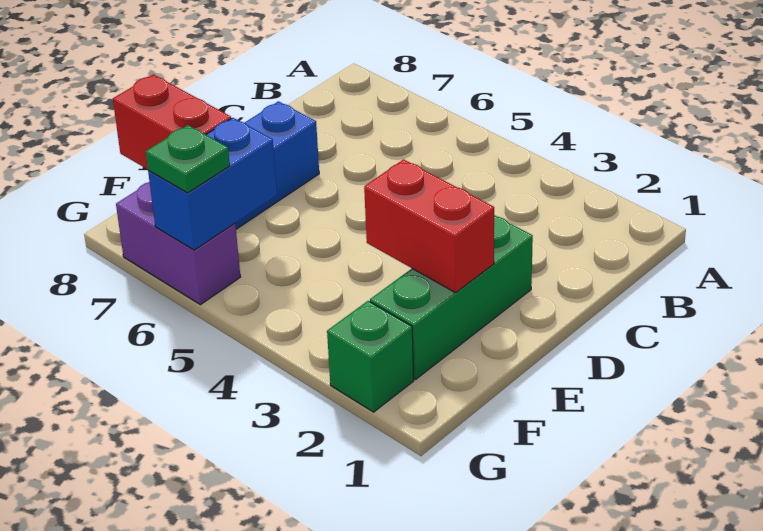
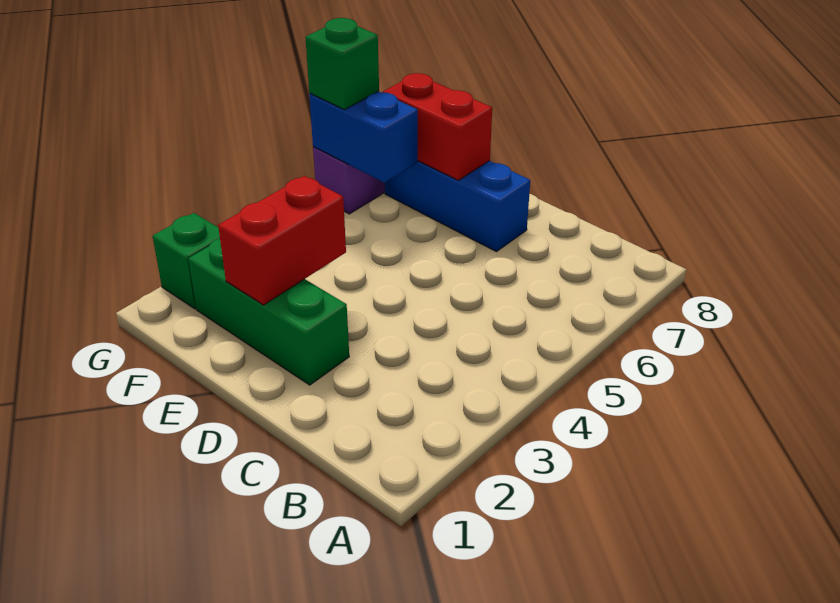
red 1x2 brick [113,74,231,169] -> red 1x2 brick turned to [383,73,492,180]
green 1x1 plate [146,125,230,193] -> green 1x1 brick [305,18,379,110]

